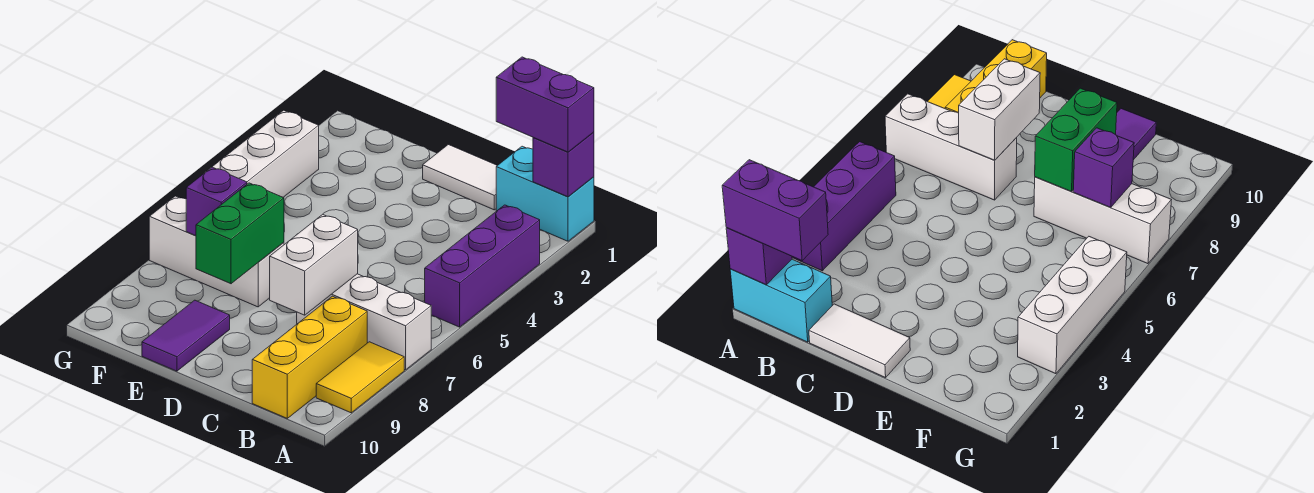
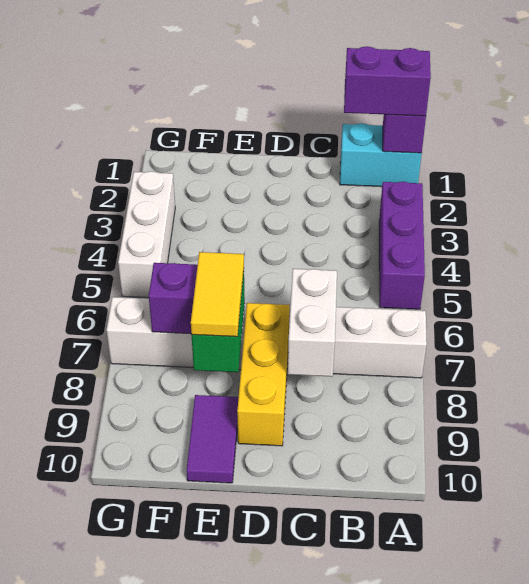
yellow 1x2 tile [316,342,404,413] -> yellow 1x2 tile moved to [191,252,244,337]
yellow 1x3 brick [252,296,367,418] -> yellow 1x3 brick moved to [237,303,290,446]
white 1x2 tile [423,145,497,210] -> none

